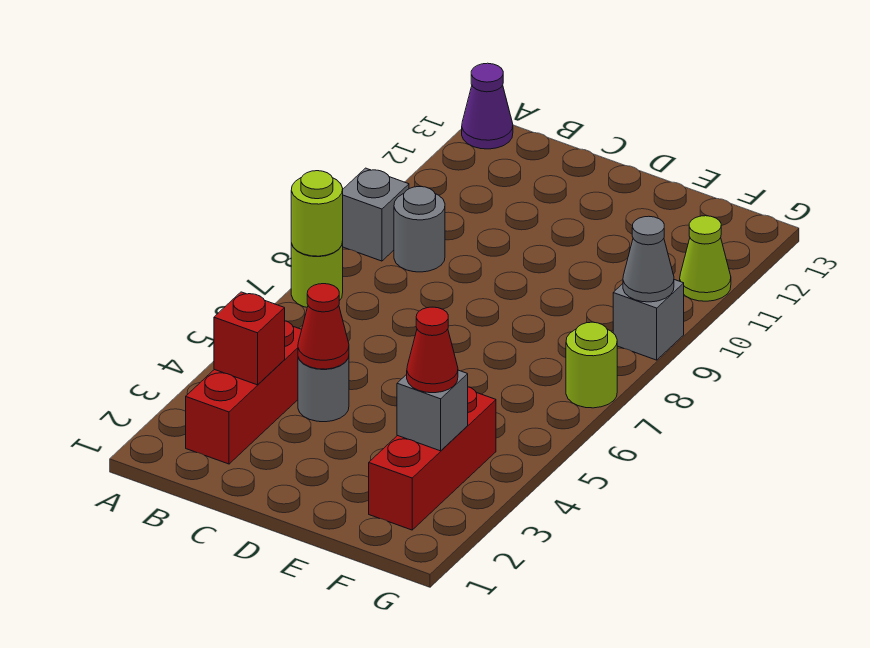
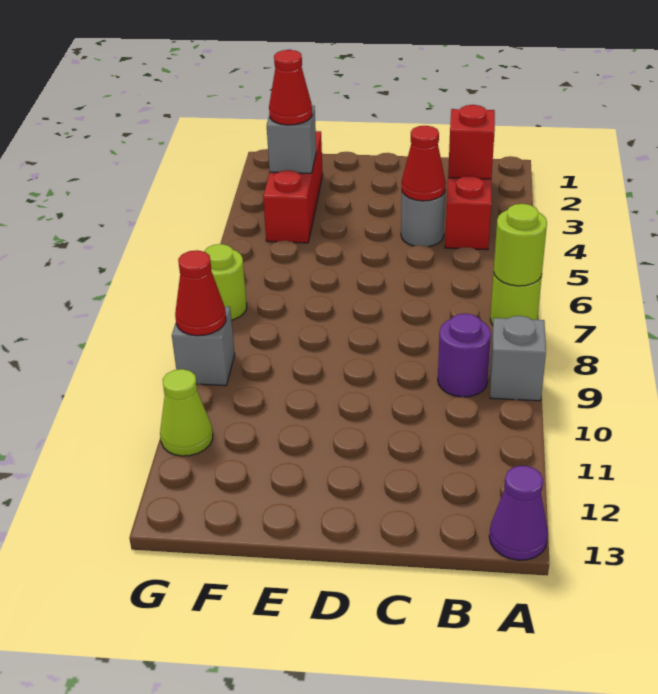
grey 1x1 round brick [394,187,445,272] -> purple 1x1 round brick [438,313,491,397]
grey 1x1 cone [623,216,674,302] -> red 1x1 cone [175,250,226,336]

